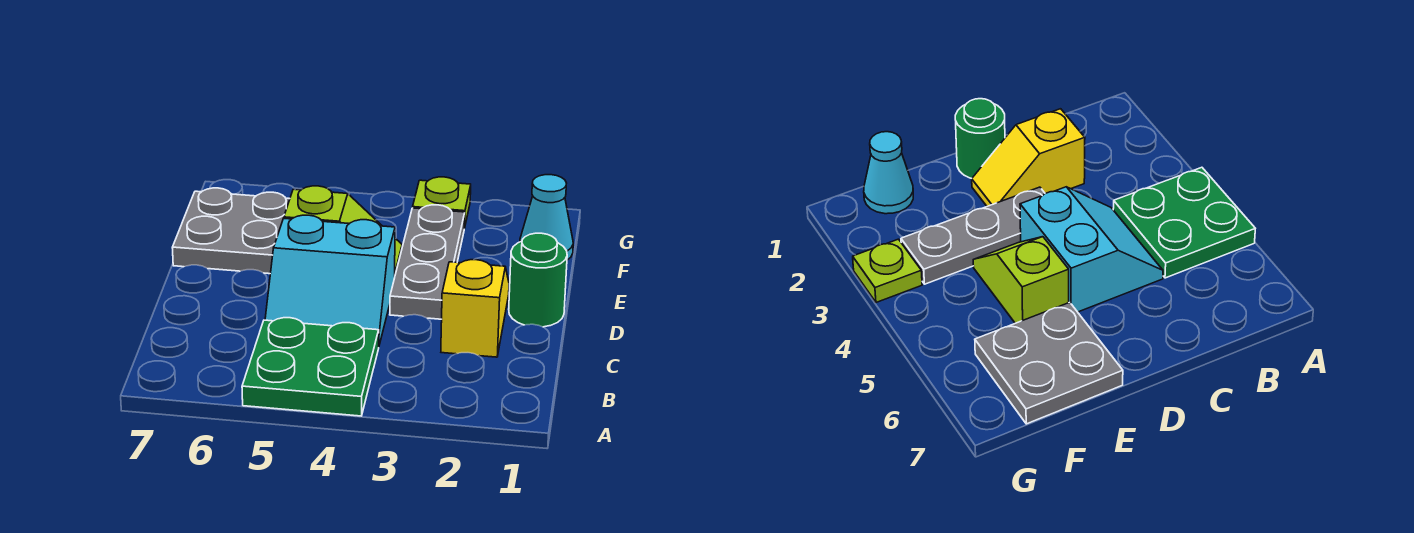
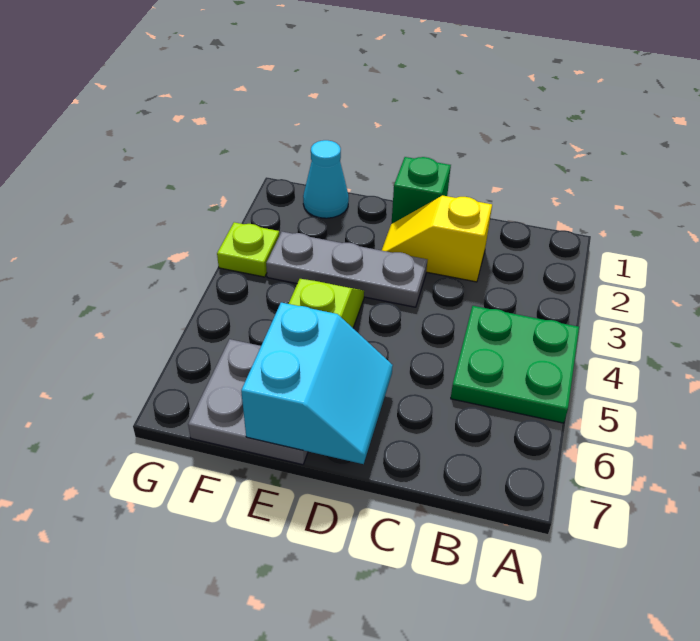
cyan 2x2 slope [265,215,395,345] -> cyan 2x2 slope moved to [241,303,393,464]
green 1x1 round brick [509,233,567,327] -> green 1x1 brick [392,157,451,224]

